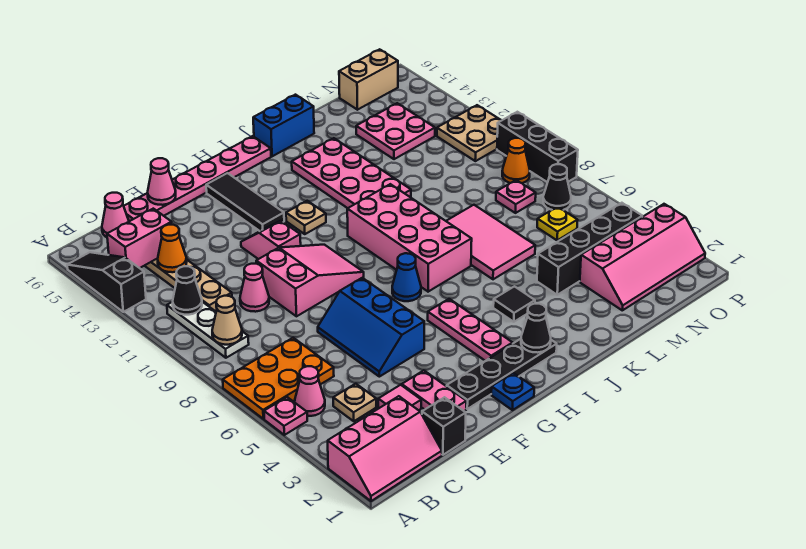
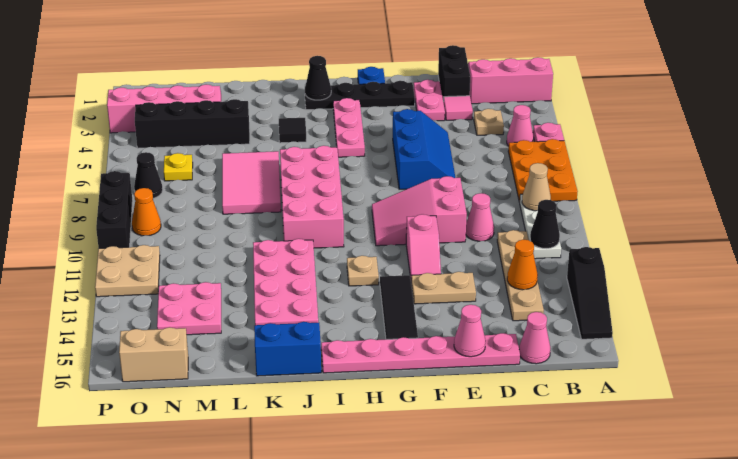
orange 2x3 plate [223,338,334,419] -> orange 2x3 plate turned to [508,139,578,202]
pink 1x2 brick [107,209,172,268] -> none
black 1x1 brick [422,397,466,455] -> black 1x2 brick [438,45,470,101]
none -> tan 1x2 plate [411,272,476,304]
blue 1x1 cone [392,253,421,301] -> none
pink 1x1 plate [496,180,536,213] -> none

